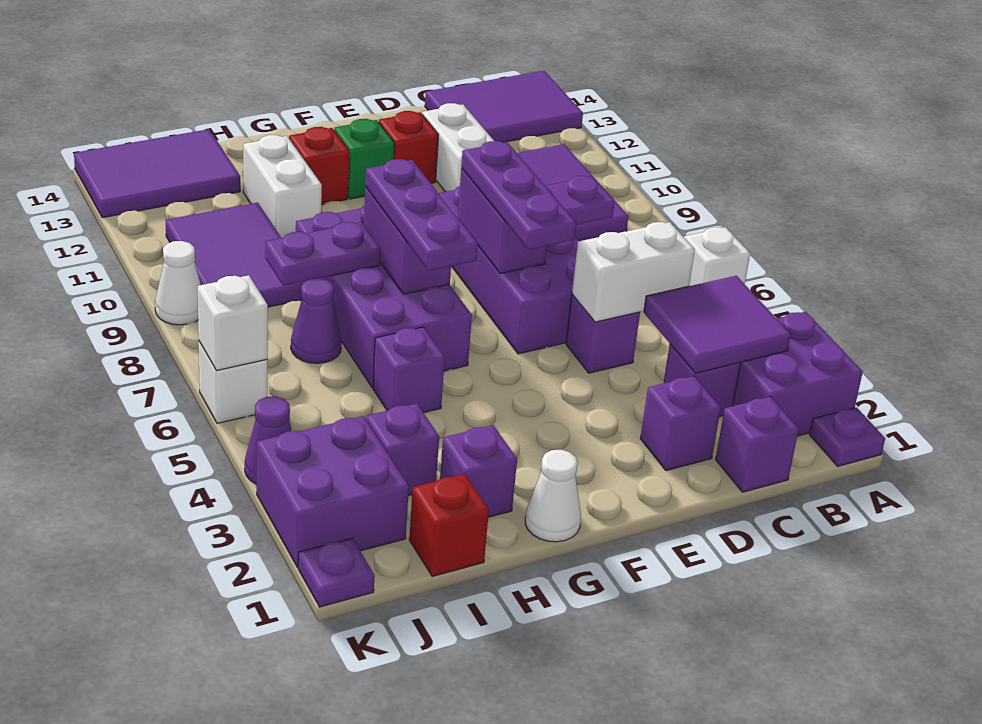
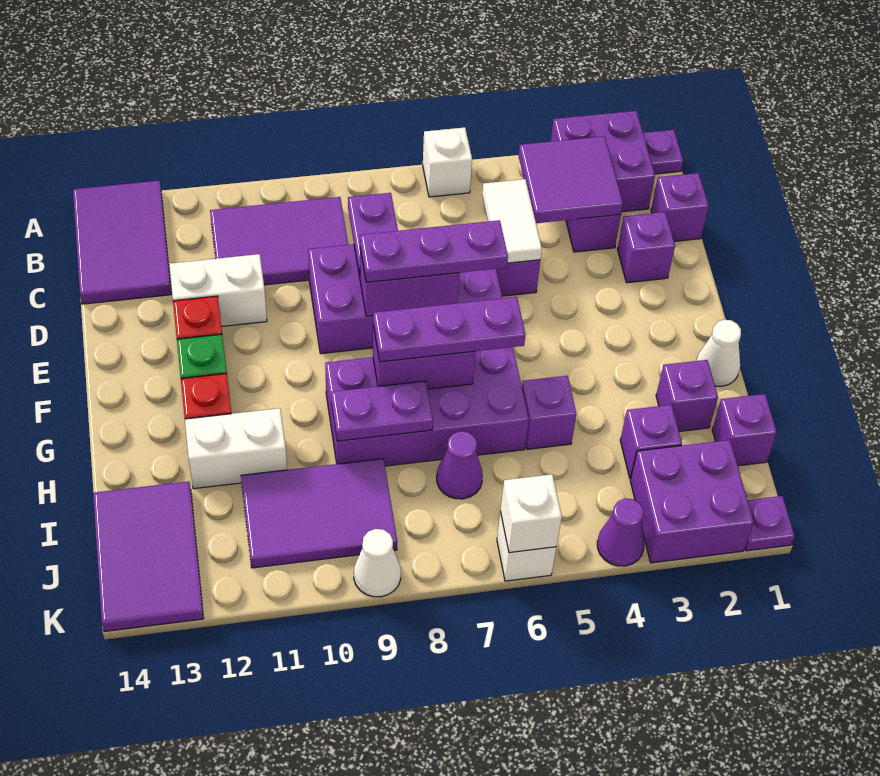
white 1x2 brick [572,222,695,322] -> white 1x2 tile [482,179,542,263]
purple 1x2 plate [265,222,381,286] -> purple 1x2 plate turned to [331,381,433,441]
red 1x1 brick [409,474,489,577] -> purple 1x1 brick [712,394,777,466]

